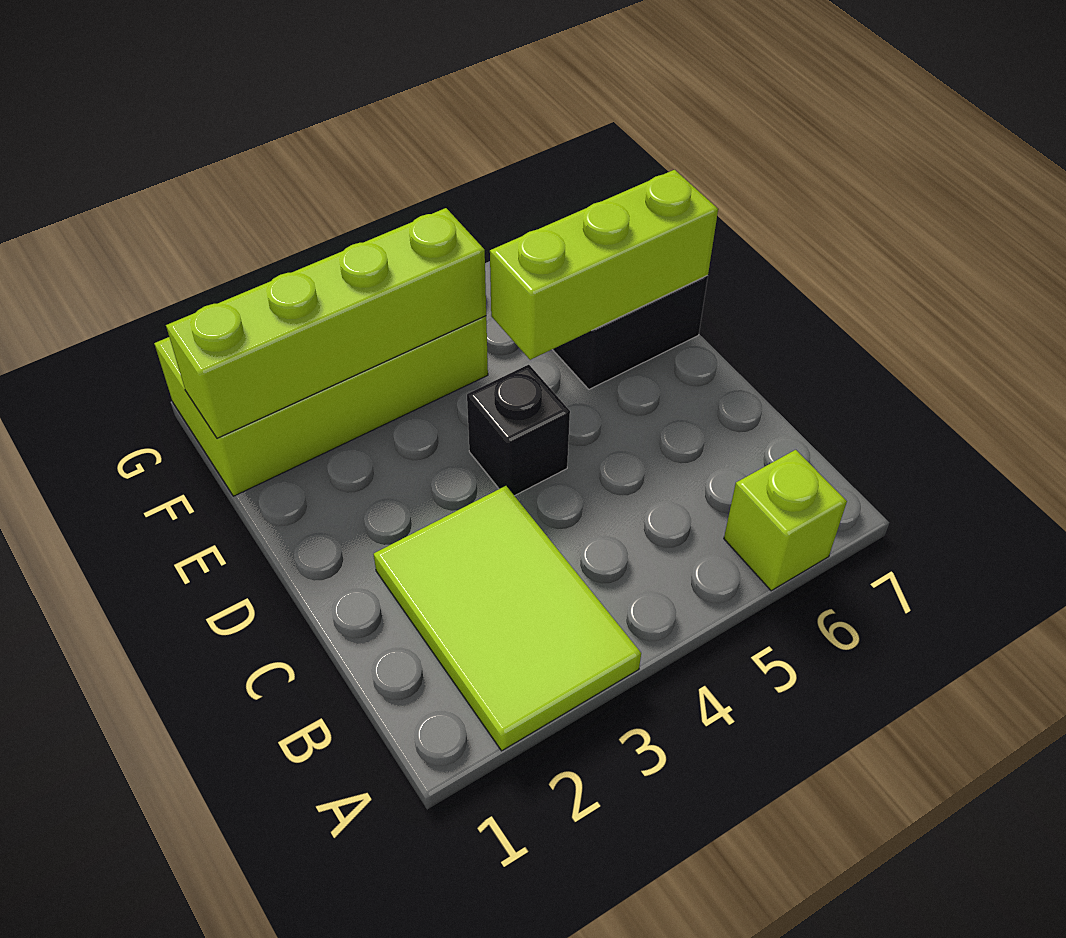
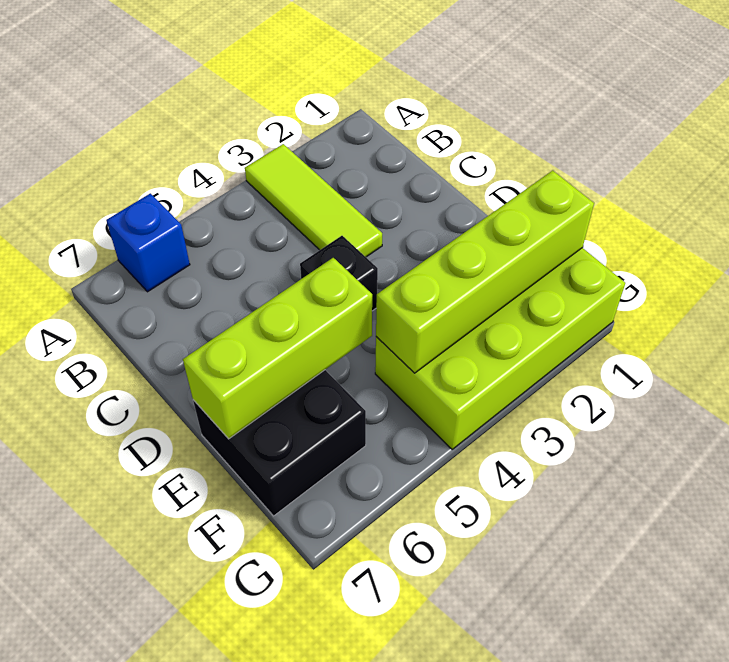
lime 2x3 tile [374,486,641,751] -> lime 1x3 tile [245,144,382,257]
lime 1x1 brick [724,450,847,591] -> blue 1x1 brick [106,193,190,292]

